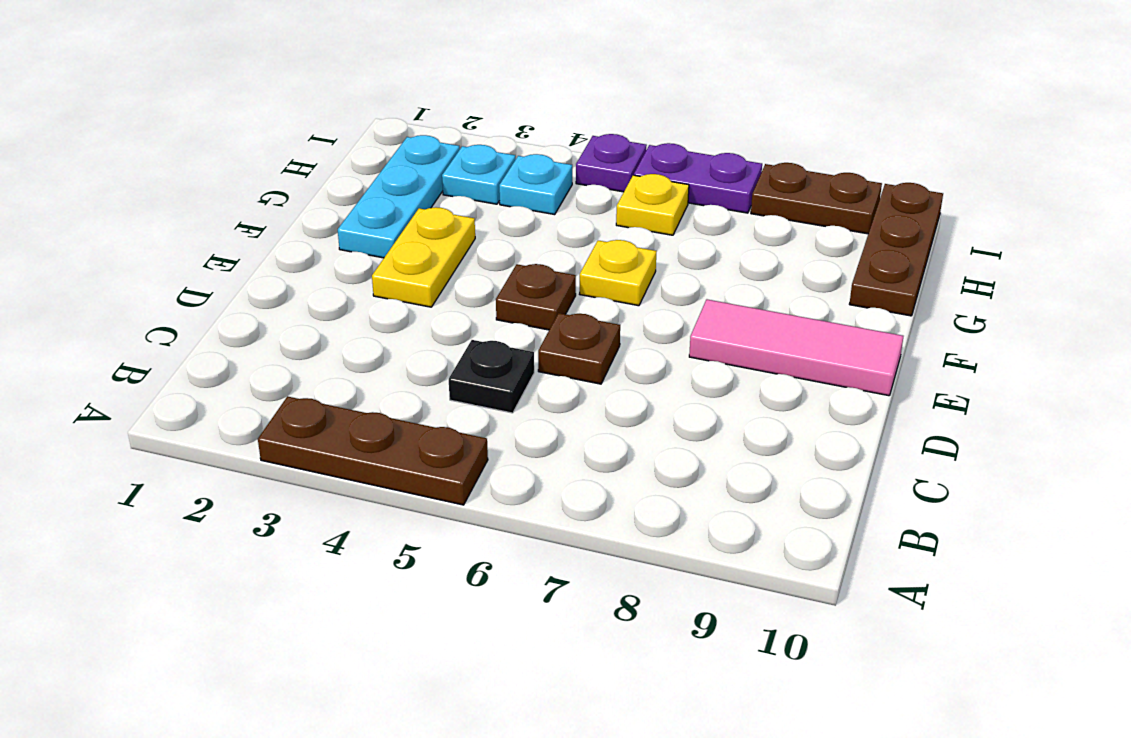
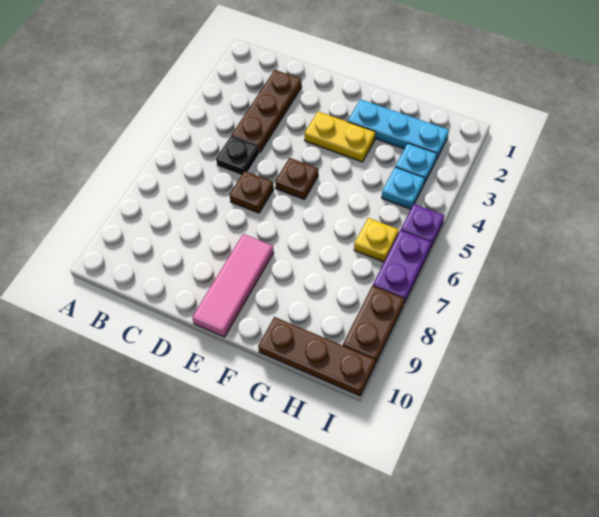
brown 1x3 plate [258,396,488,505] -> brown 1x3 plate moved to [232,70,302,153]
yellow 1x1 plate [580,240,656,306] -> none

